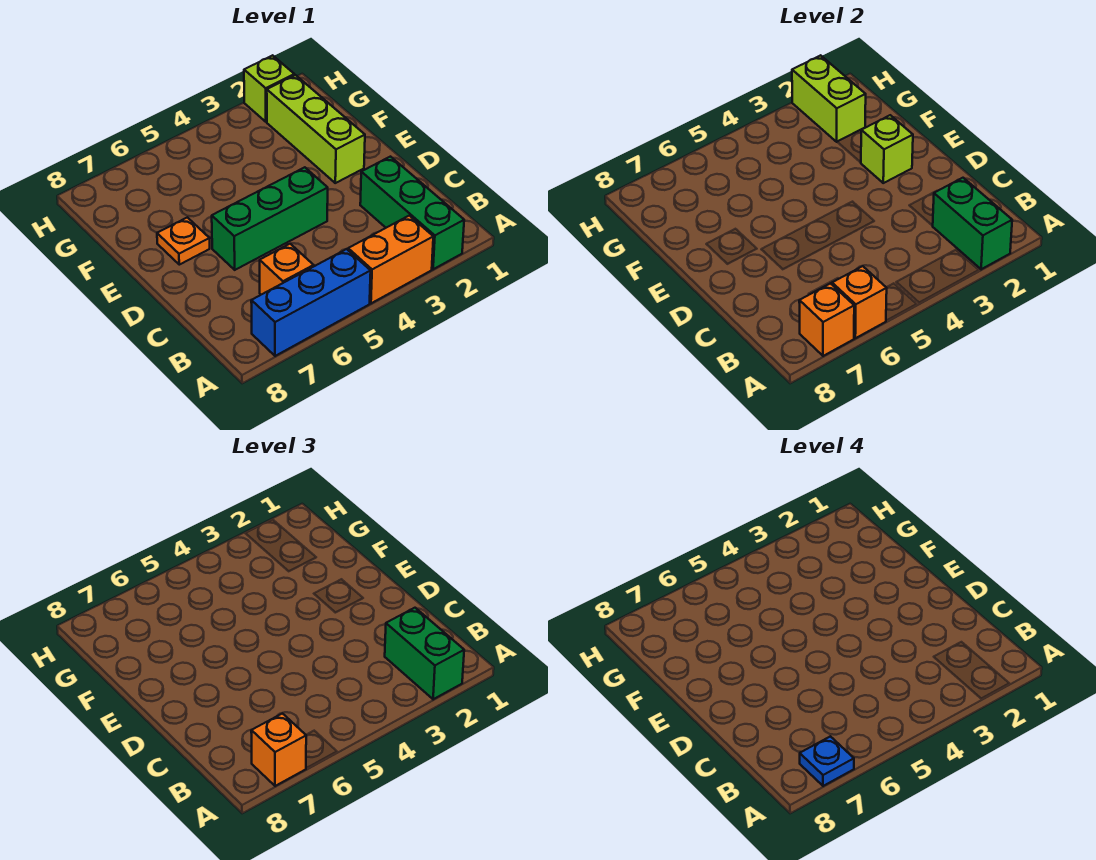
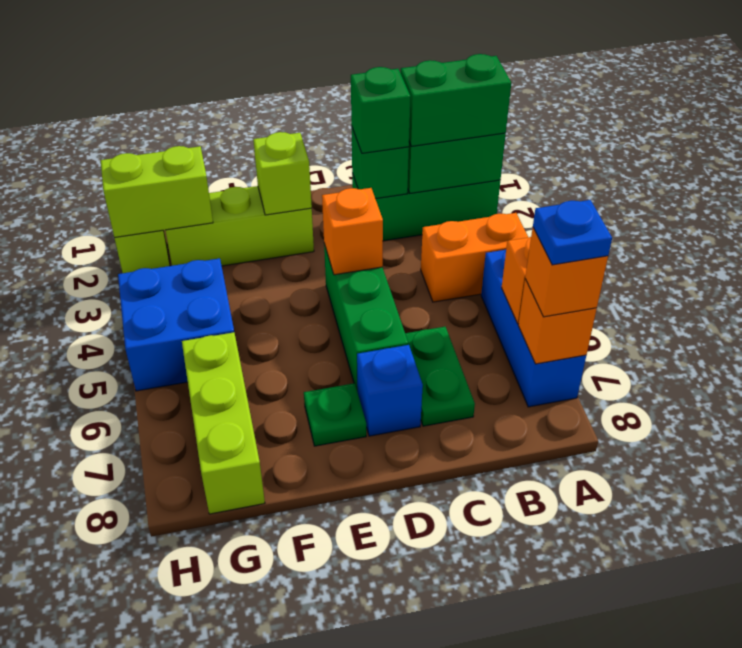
orange 1x2 brick [348,216,433,303] -> orange 1x2 brick turned to [421,213,528,302]
orange 1x1 brick [260,244,314,295] -> orange 1x1 brick moved to [322,188,383,275]
none -> green 1x1 brick [352,128,409,199]
none -> green 1x1 brick [351,67,411,153]
none -> green 1x2 plate [405,327,475,426]
none -> blue 1x1 brick [357,345,423,436]
orange 1x1 plate [157,217,210,265] -> green 1x1 plate [304,383,366,446]
none -> blue 2x2 brick [118,258,234,391]
none -> lime 1x3 brick [182,332,265,514]

